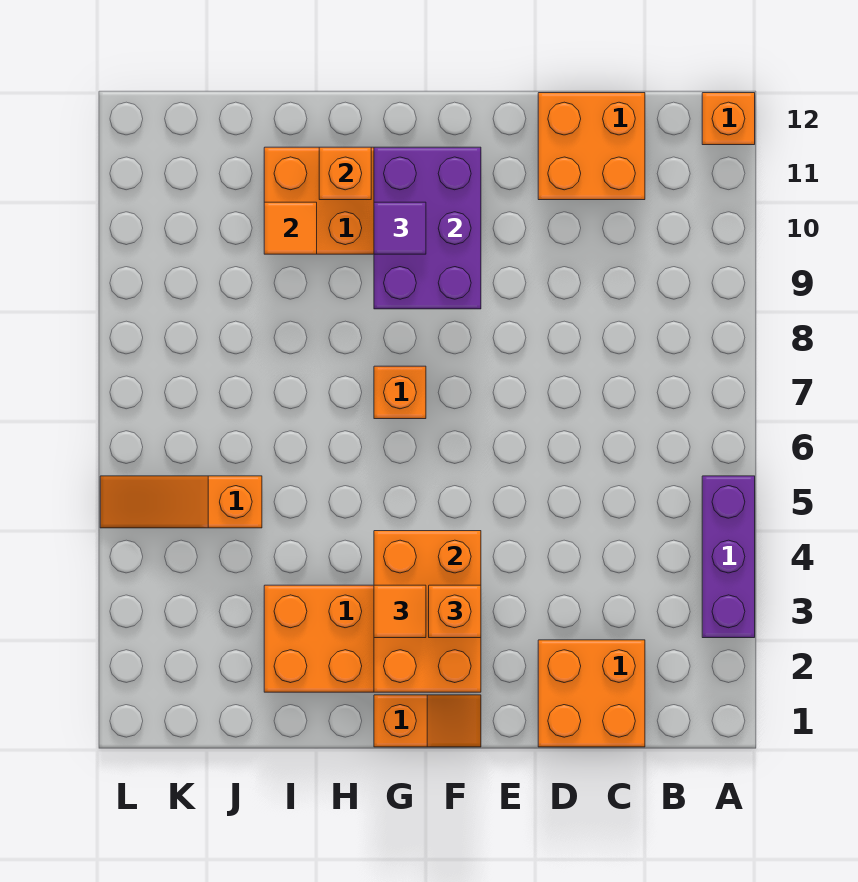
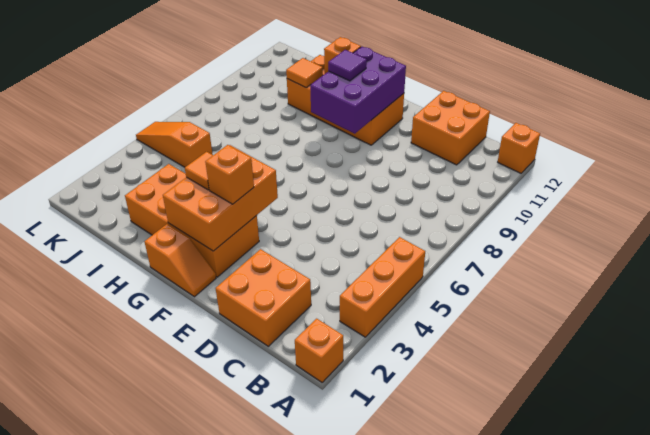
purple 1x3 brick [702,476,755,638] -> orange 1x3 brick [340,237,425,337]
orange 1x1 brick [374,366,426,419] -> orange 1x1 brick moved to [295,319,343,382]

